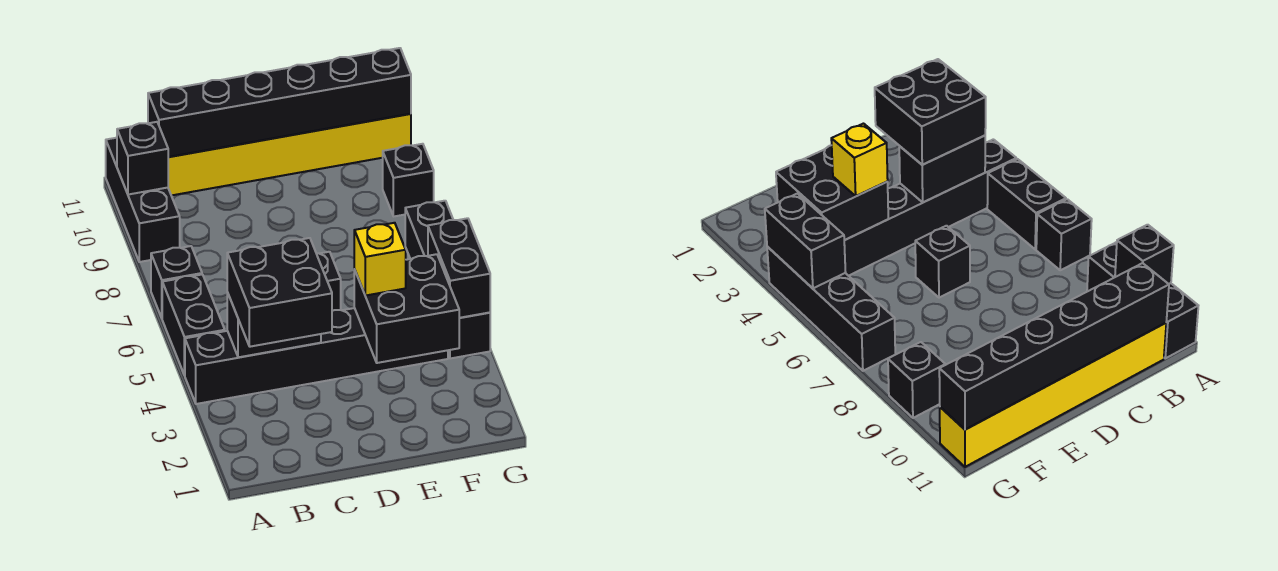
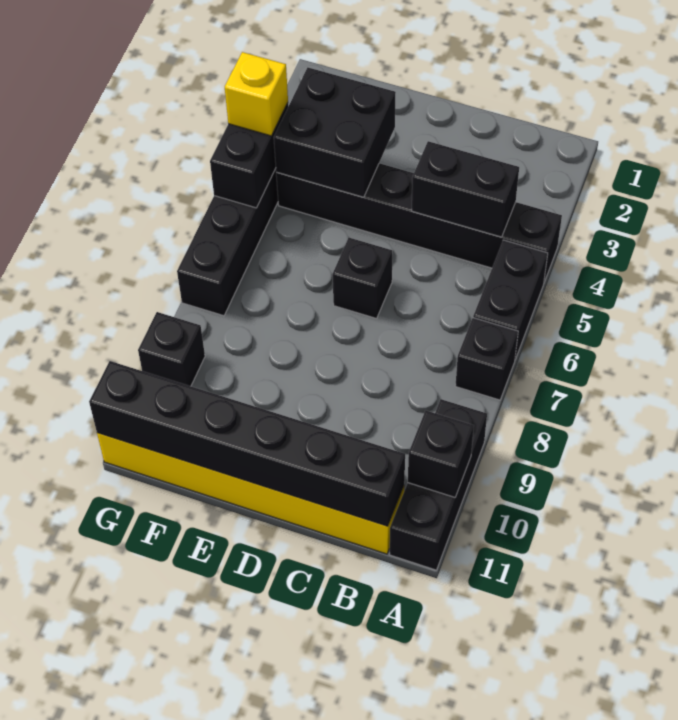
black 2x2 brick [227,238,332,347] -> none
yellow 1x1 brick [354,223,406,296] -> yellow 1x1 brick moved to [225,52,288,136]

